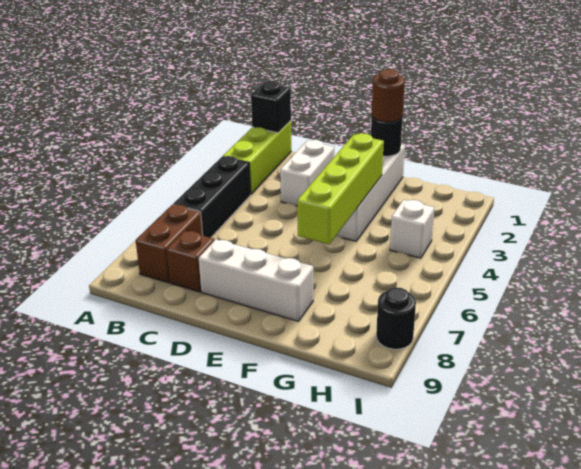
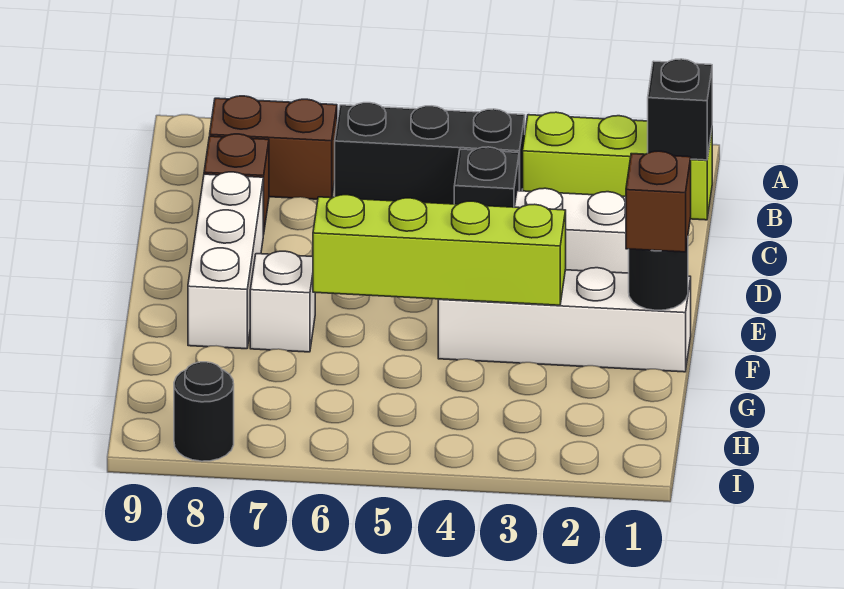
none -> black 1x1 brick [454,147,519,207]
brown 1x1 round brick [372,69,405,122] -> brown 1x1 brick [626,151,691,252]
white 1x1 brick [390,200,435,258] -> white 1x1 brick moved to [250,251,315,352]

